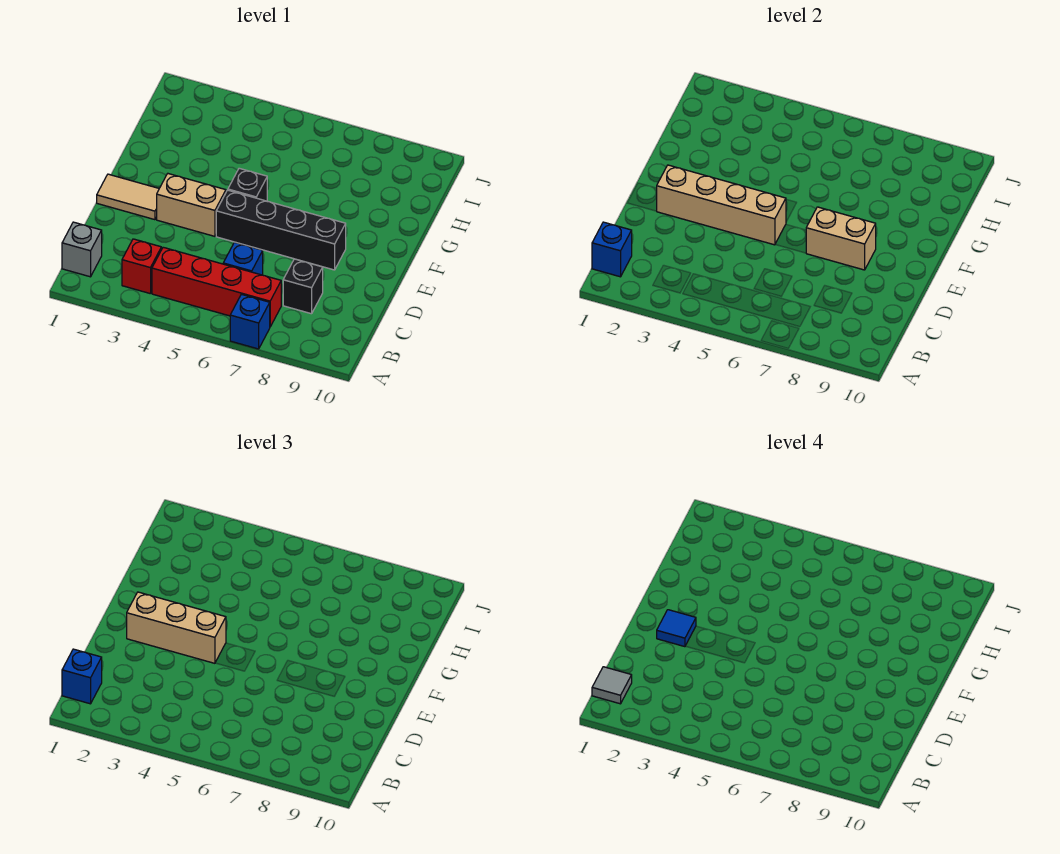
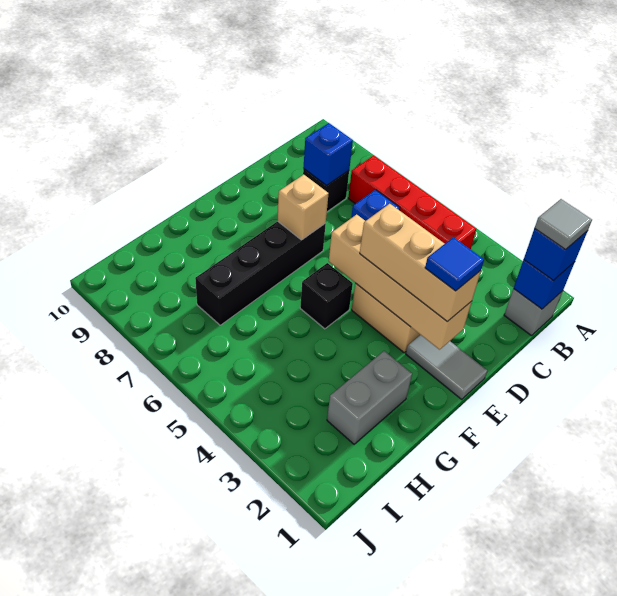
blue 1x1 brick [230,294,270,349] -> blue 1x1 brick moved to [303,123,353,186]
red 1x1 brick [122,239,161,293] -> none
tan 1x2 tile [97,174,159,220] -> grey 1x2 tile [406,335,487,399]
black 1x4 brick [216,190,346,270] -> black 1x4 brick turned to [195,221,326,325]
tan 1x2 brick [806,207,876,270] -> tan 1x1 brick [278,175,329,240]
none -> grey 1x2 brick [327,351,412,444]

